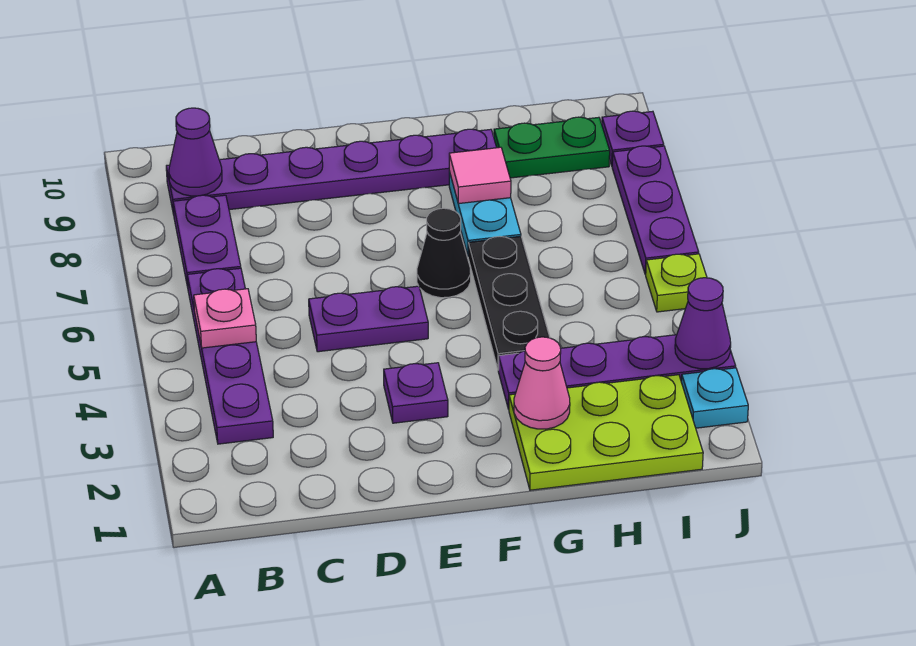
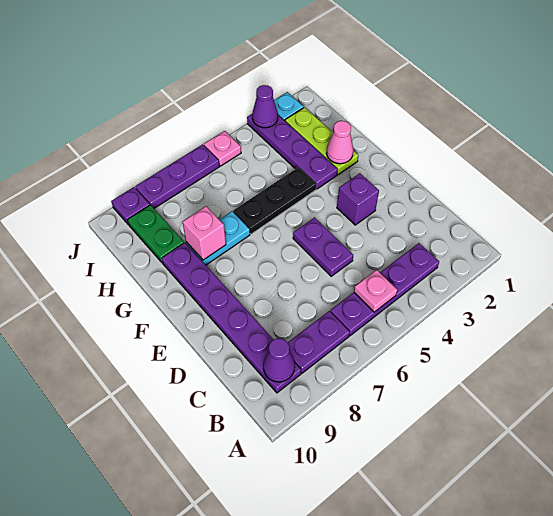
purple 1x1 plate [384,363,448,423] -> purple 1x1 brick [337,173,379,225]
black 1x1 cone [417,208,471,298] -> none
lime 2x3 plate [509,375,703,490] -> lime 1x3 plate [285,107,358,175]
pink 1x1 tile [449,147,511,204] -> pink 1x1 brick [183,206,226,260]
lime 1x1 plate [646,254,707,312] -> pink 1x1 plate [204,131,241,166]

